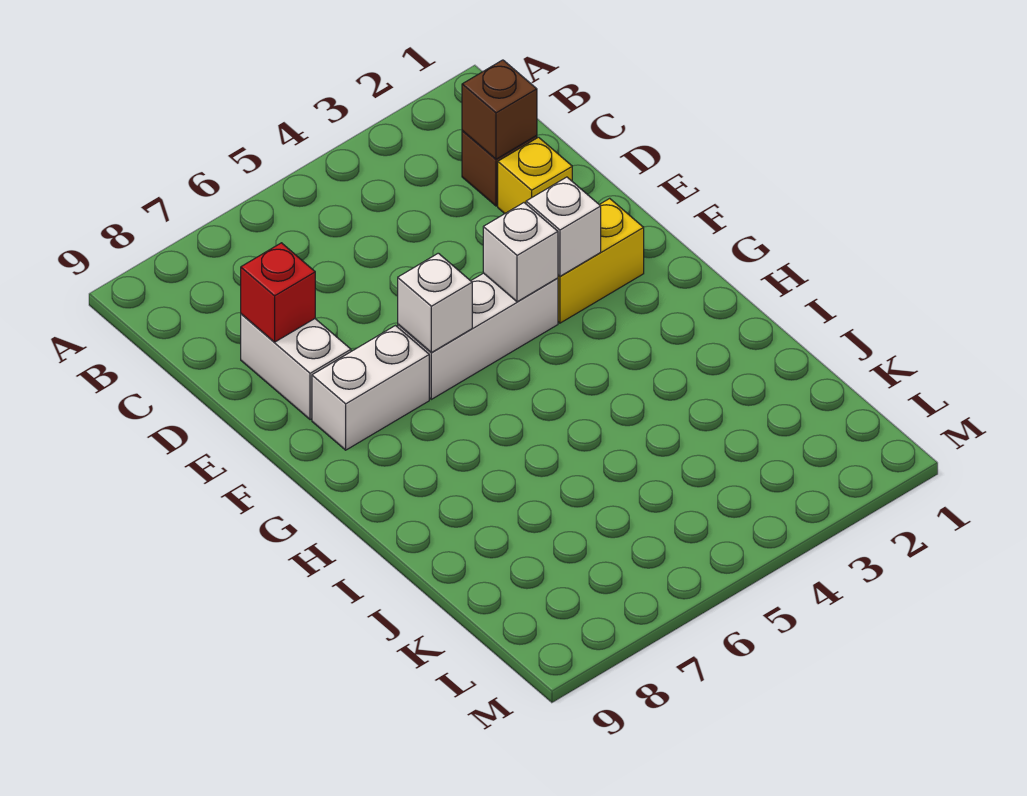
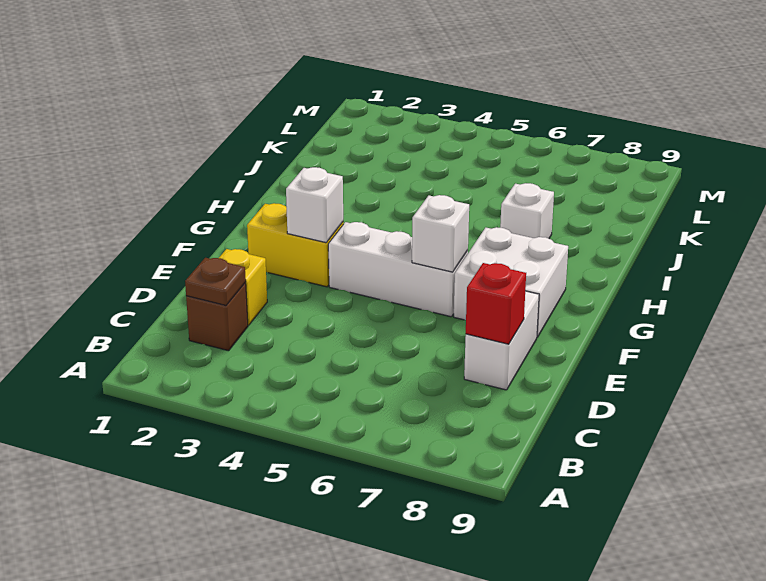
brown 1x1 brick [462,60,537,159] -> brown 1x1 plate [185,258,246,305]
white 1x1 brick [483,203,558,302] -> white 1x1 brick moved to [500,183,554,239]
white 1x2 brick [312,326,429,450] -> white 2x2 brick [454,227,568,337]

